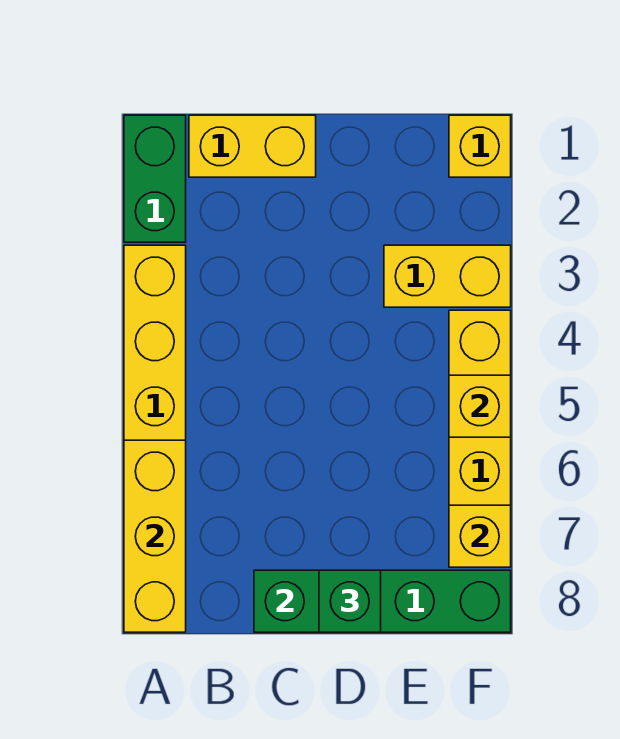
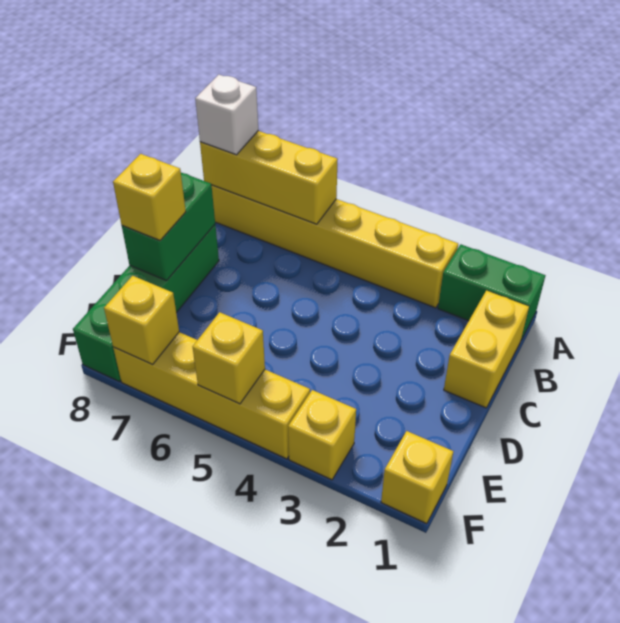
none -> white 1x1 brick [195,75,258,155]
green 1x1 brick [319,570,381,632] -> yellow 1x1 brick [113,154,186,241]
yellow 1x2 brick [384,245,511,307] -> yellow 1x1 brick [288,390,356,480]

